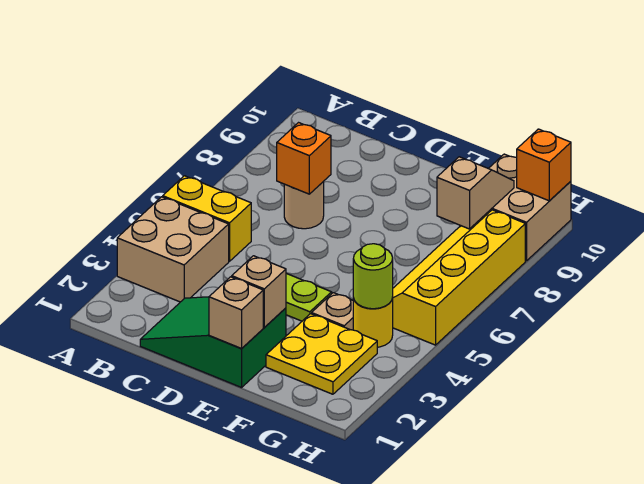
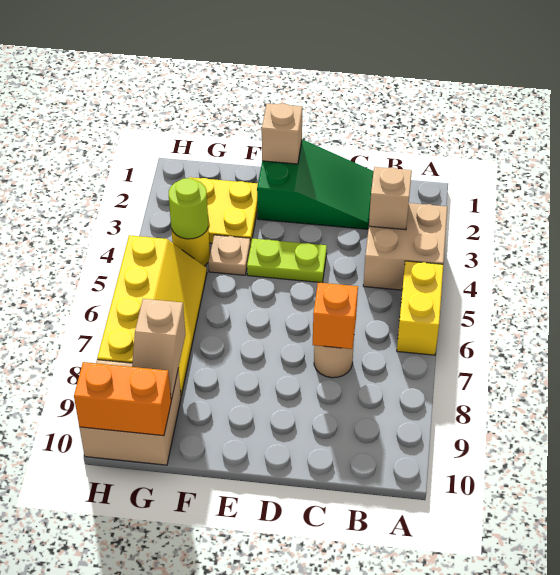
yellow 1x2 brick [163,176,251,261] -> yellow 1x2 brick turned to [397,261,443,355]
tan 1x1 brick [232,256,286,328] -> tan 1x1 brick moved to [369,167,412,230]
orange 1x1 brick [517,129,571,201] -> orange 1x2 brick [74,362,171,436]

